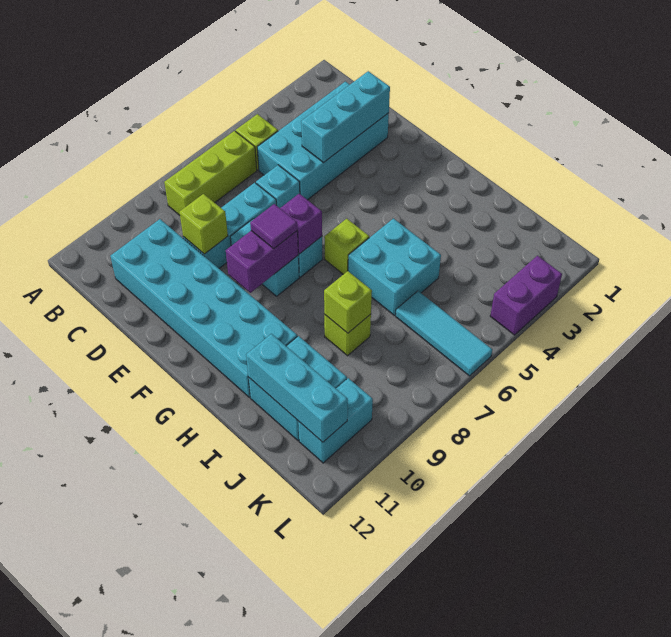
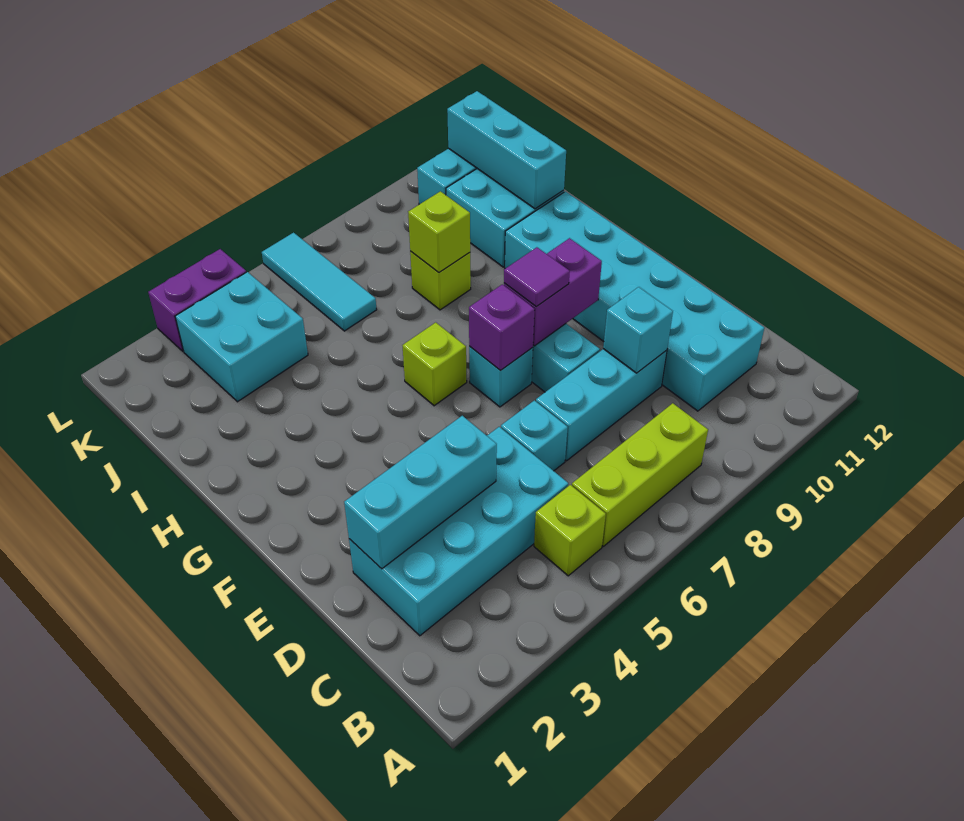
lime 1x1 brick [179,194,228,254] -> cyan 1x1 brick [603,287,673,373]
cyan 2x2 brick [348,218,441,316] -> cyan 2x2 brick moved to [175,272,308,402]

